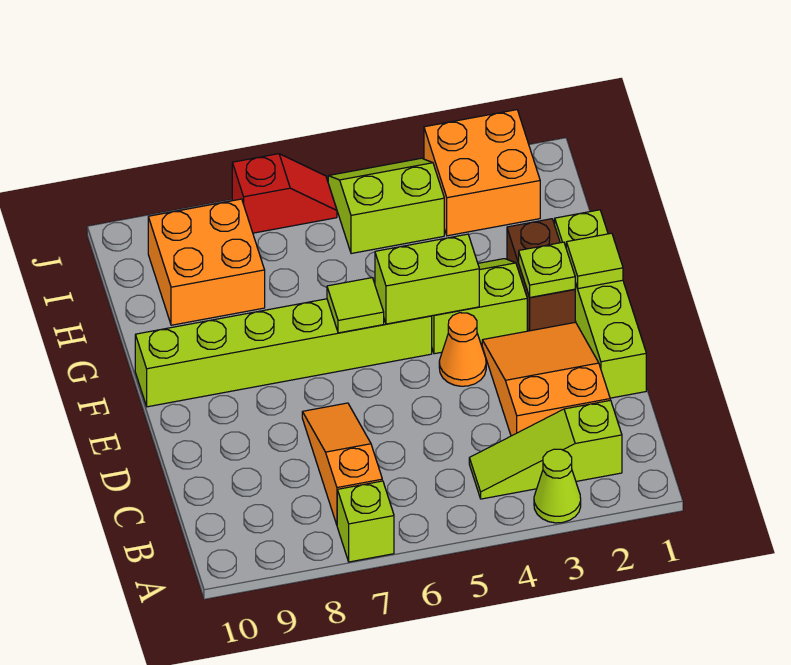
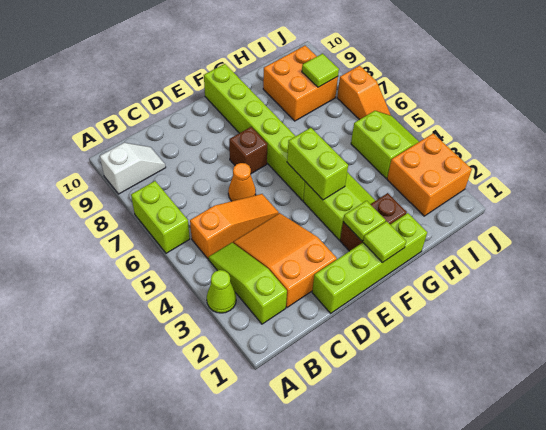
lime 1x1 brick [337,481,394,562] -> lime 1x2 brick [131,181,190,253]
none -> white 1x2 slope [100,143,166,194]
orange 1x3 slope [302,403,382,525] -> orange 1x3 slope moved to [190,194,279,259]
orange 2x3 slope [482,322,610,436] -> orange 2x3 slope turned to [233,213,337,307]
orange 1x1 cone [439,313,486,386] -> orange 1x1 cone moved to [228,163,256,201]
none -> brown 1x1 brick [229,127,267,174]
lime 1x1 tile [327,278,384,333] -> lime 1x1 tile moved to [302,54,339,87]
red 1x2 slope [232,154,337,233] -> orange 1x2 slope [337,66,391,120]

